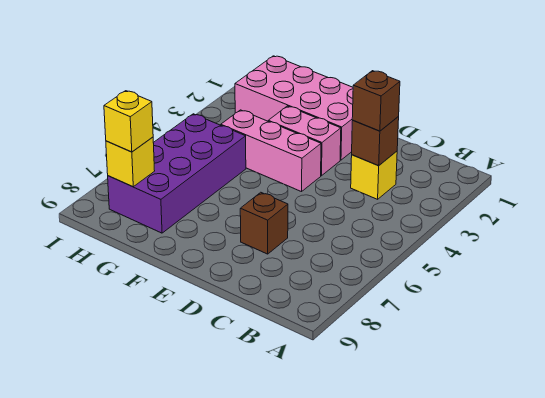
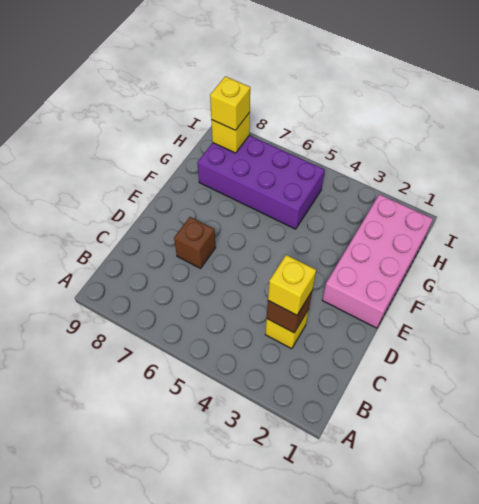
brown 1x1 brick [352,71,400,131] -> yellow 1x1 brick [268,255,316,315]
pink 1x2 brick [268,106,341,176] -> none
pink 1x3 brick [221,110,321,192] -> none

